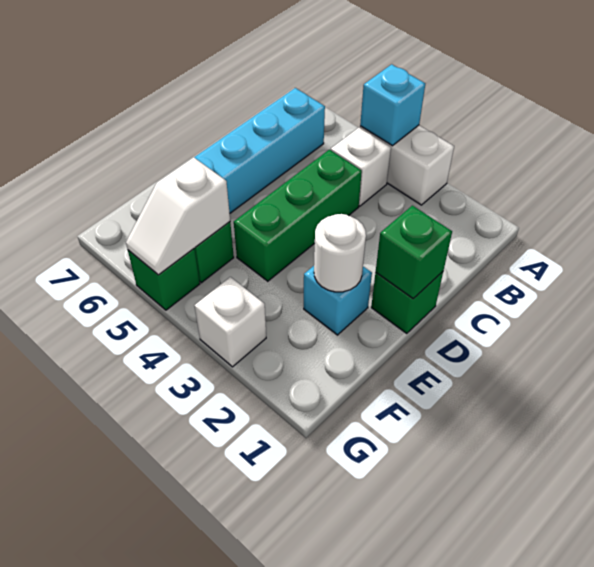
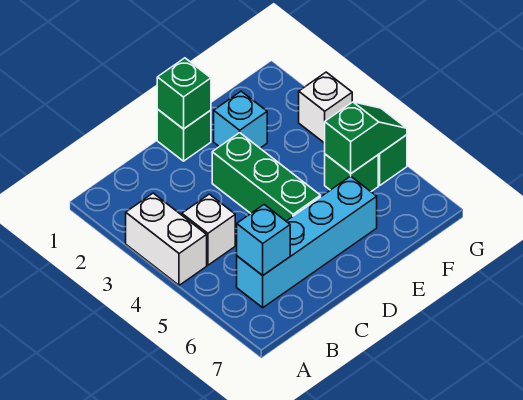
cyan 1x1 brick [360,64,425,146] -> cyan 1x1 brick moved to [237,205,290,275]
green 1x3 brick [234,150,362,281] -> green 1x3 brick turned to [212,133,321,221]
white 1x1 round brick [314,214,366,292] -> none
white 1x2 slope [126,157,230,275] -> green 1x2 slope [325,102,407,174]

